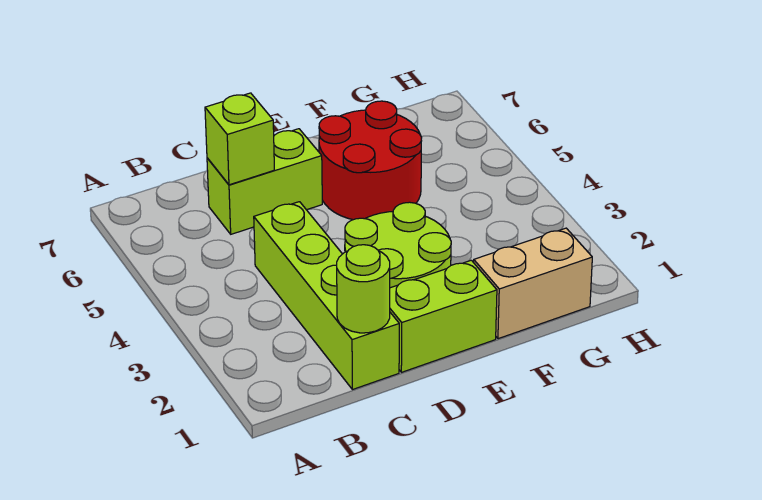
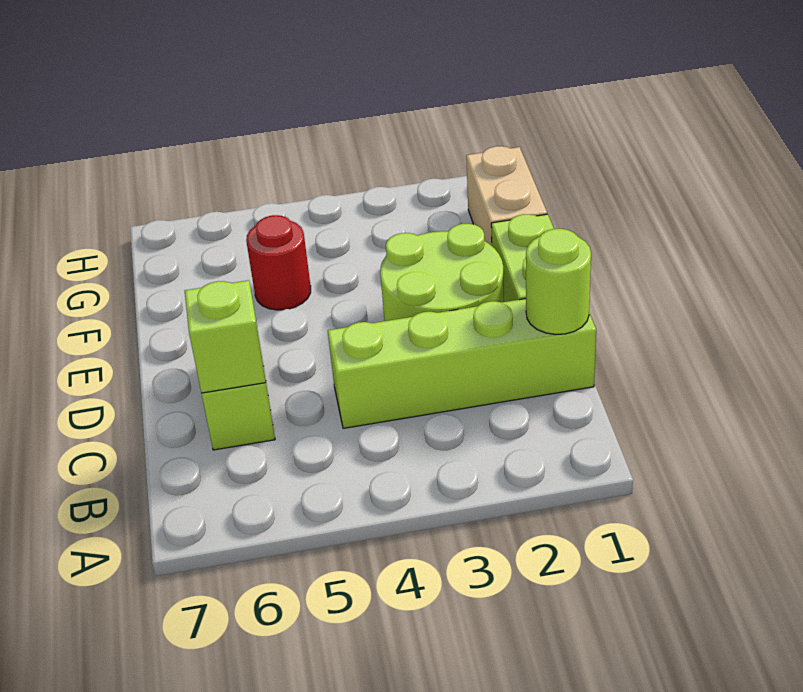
red 2x2 round brick [319,101,422,220] -> red 1x1 round brick [246,215,311,310]

